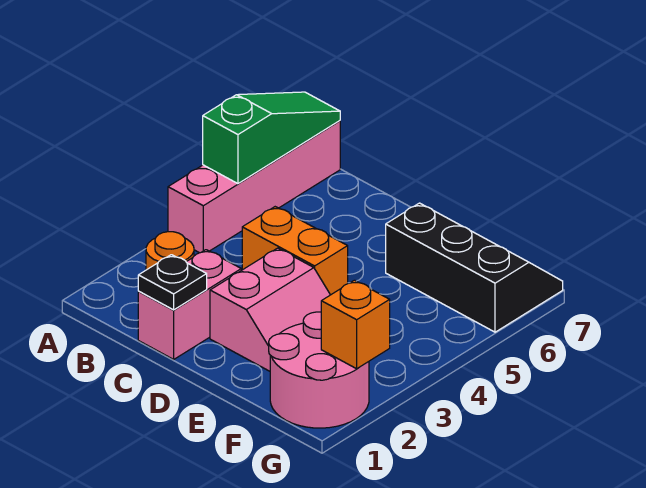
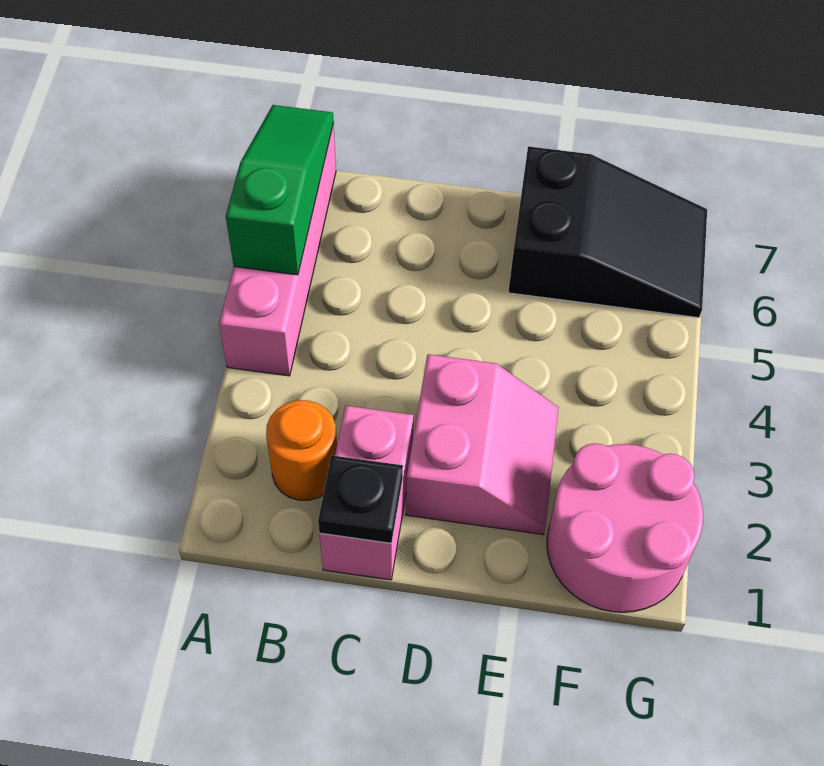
orange 1x2 brick [242,207,348,295] -> none
black 2x3 slope [386,203,563,332] -> black 2x3 slope turned to [508,146,707,318]
orange 1x1 brick [321,280,390,369] -> none

